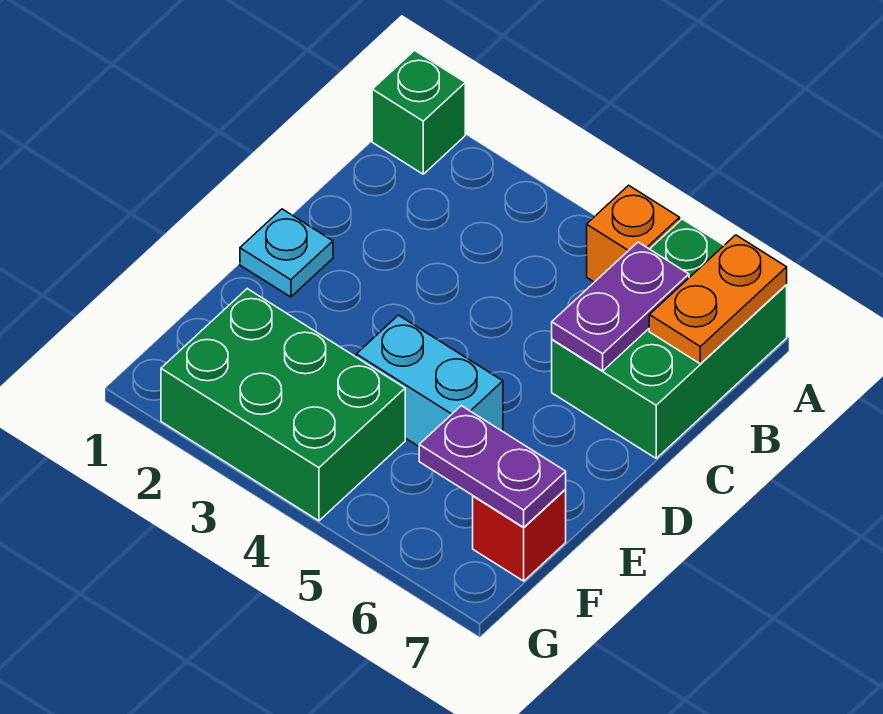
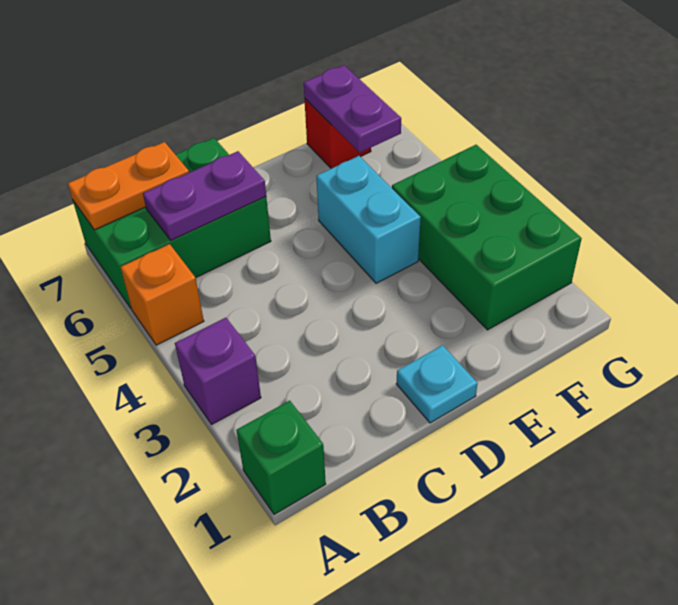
none -> purple 1x1 brick [175,318,261,425]

